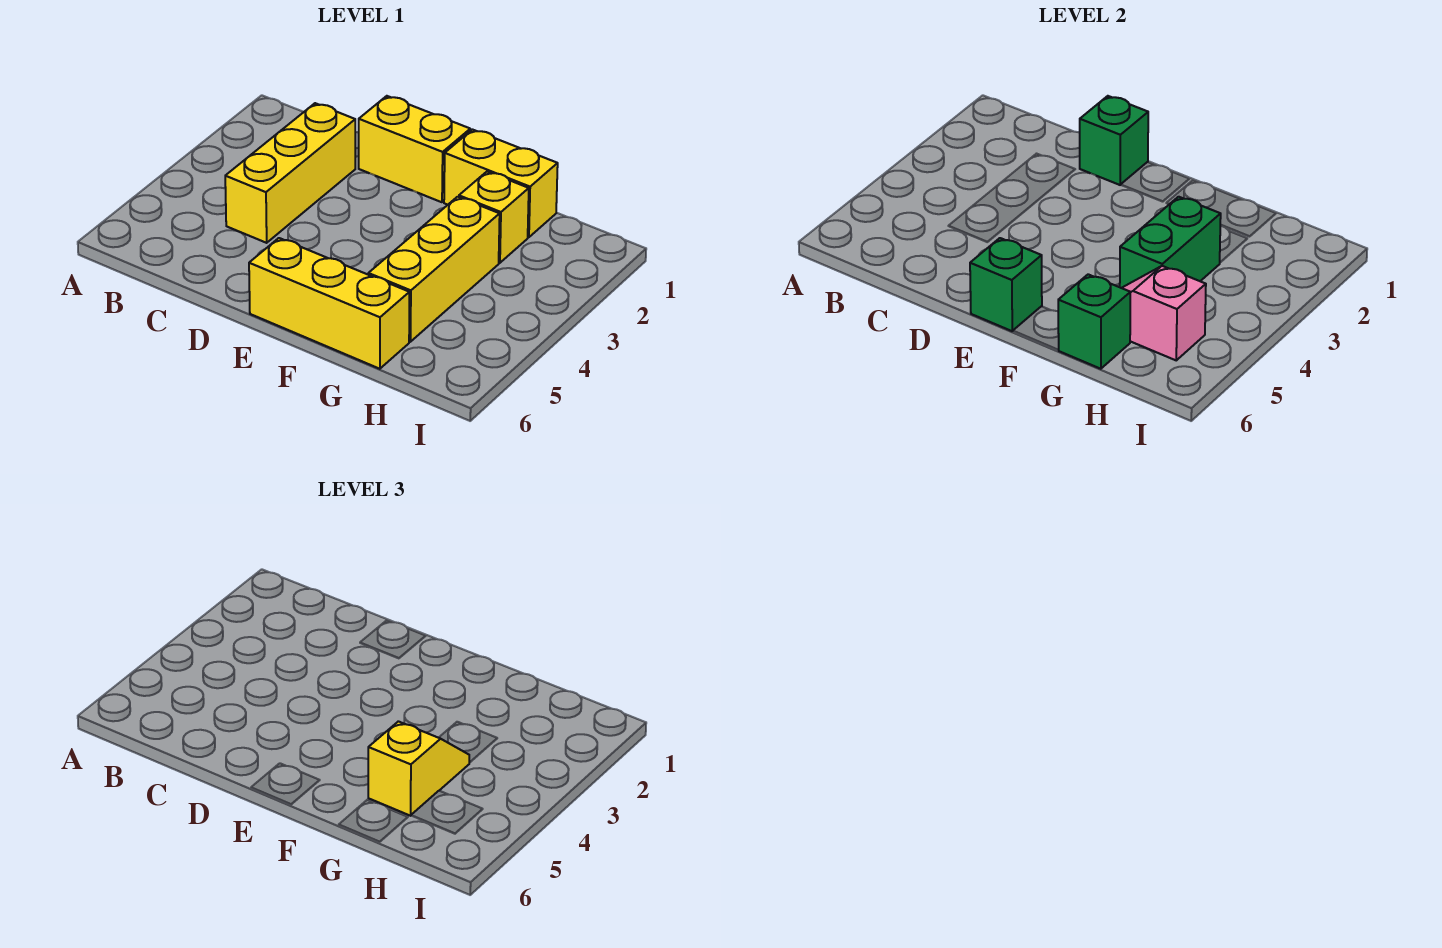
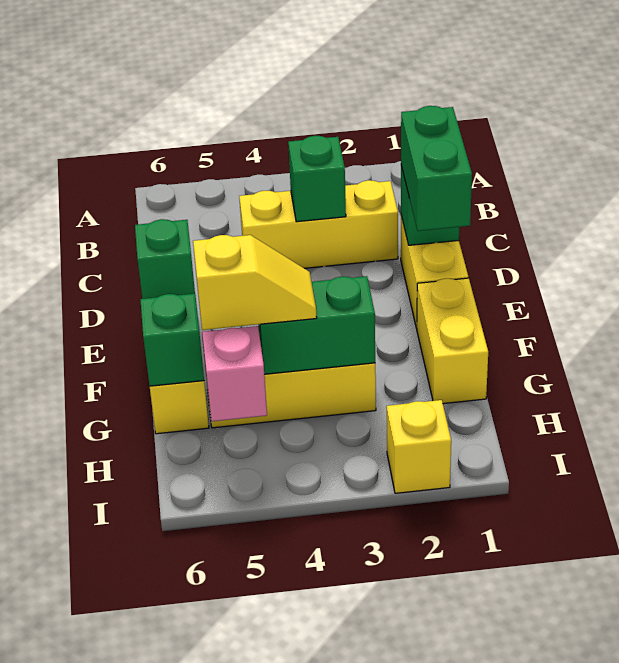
none -> green 1x1 brick [288,136,346,222]
none -> green 1x2 brick [401,106,472,231]
yellow 1x1 brick [459,172,529,263] -> yellow 1x1 brick moved to [387,400,451,493]

